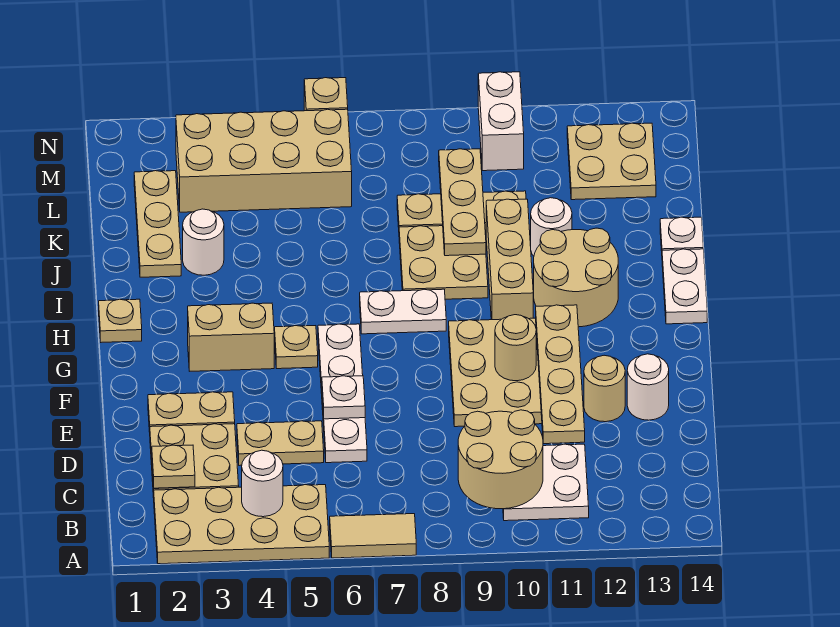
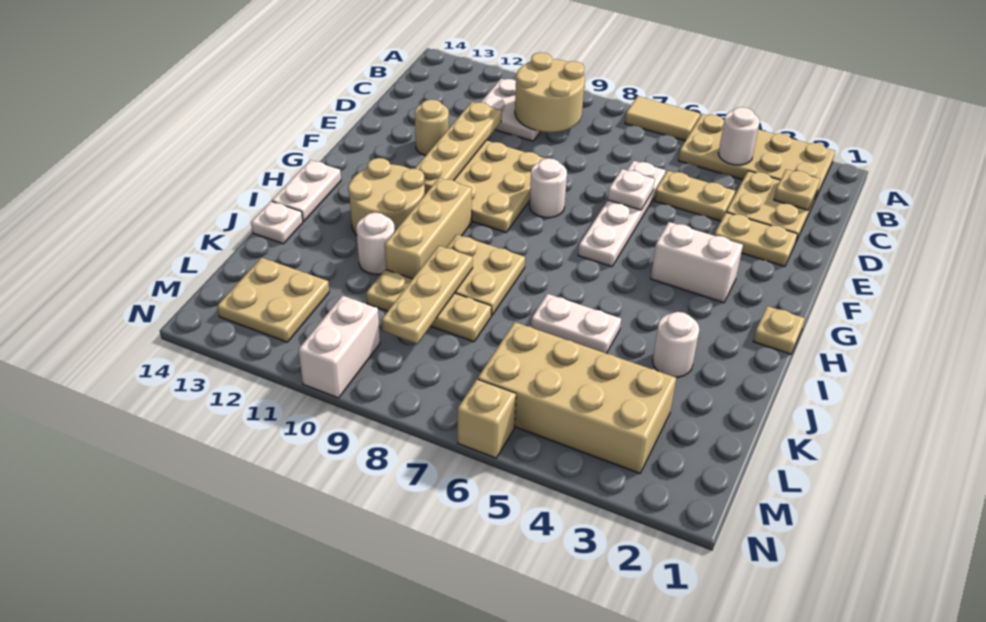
white 1x1 round brick [627,354,669,420] -> white 1x1 round brick moved to [529,158,567,218]
tan 1x1 round brick [495,315,536,381] -> none
tan 1x2 brick [188,303,274,371] -> white 1x2 brick [651,222,743,303]
tan 1x1 plate [275,326,318,369] -> none
white 1x2 plate [360,289,446,334] -> white 1x2 plate moved to [531,294,621,353]
tan 1x3 plate [134,171,181,277] -> none

